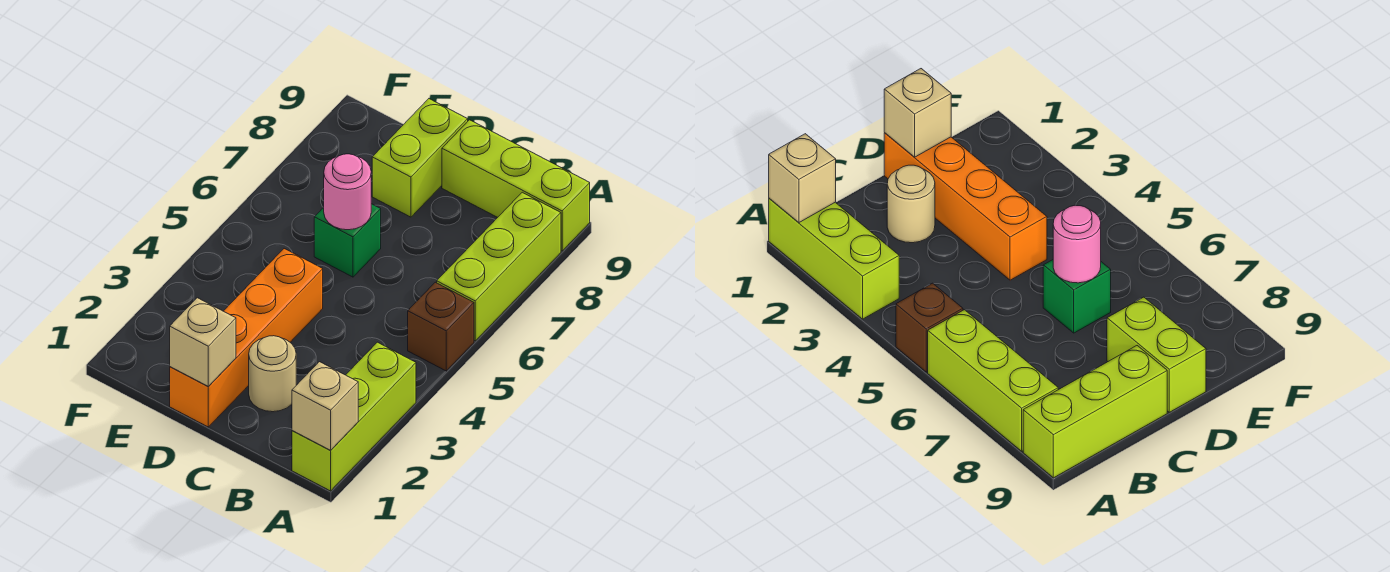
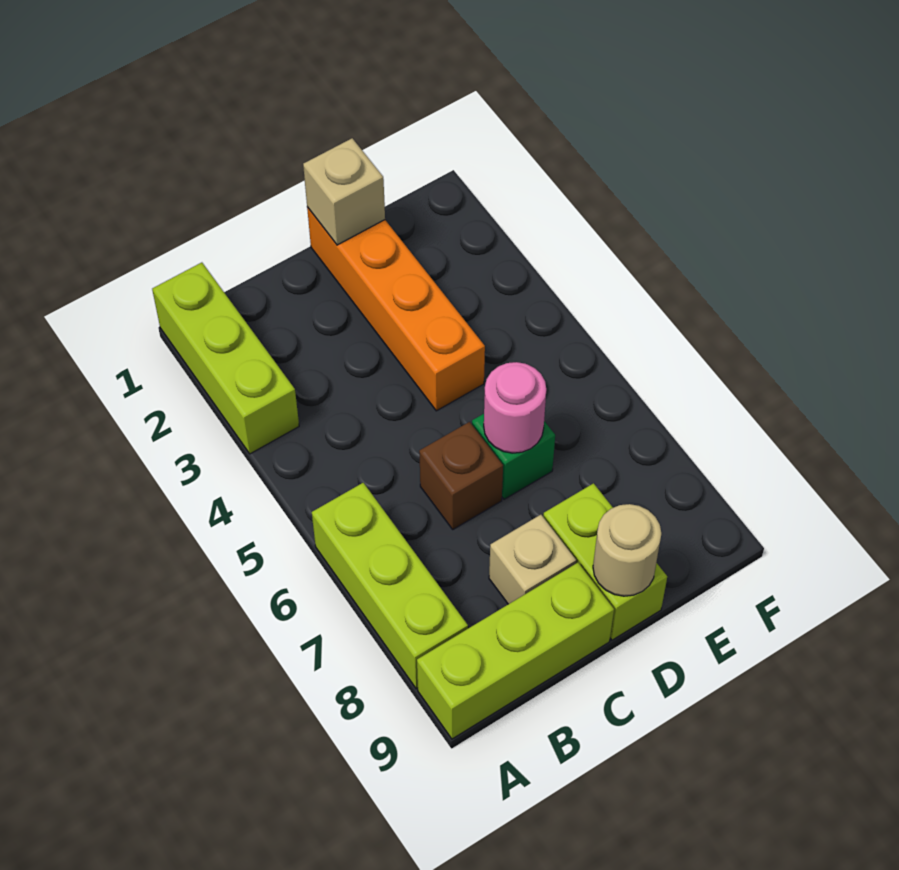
tan 1x1 brick [292,362,358,450] -> tan 1x1 brick moved to [489,515,576,604]
brown 1x1 brick [408,282,474,371] -> brown 1x1 brick moved to [419,422,503,529]
tan 1x1 round brick [249,336,296,412] -> tan 1x1 round brick moved to [593,504,661,596]

